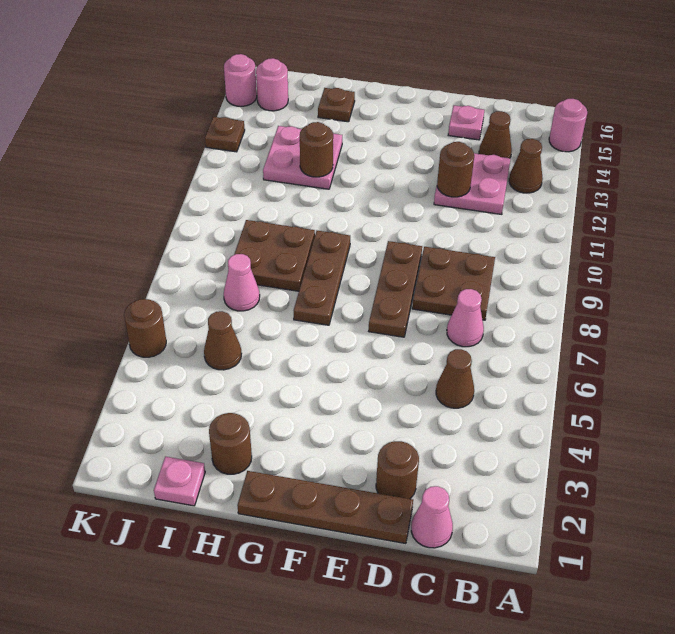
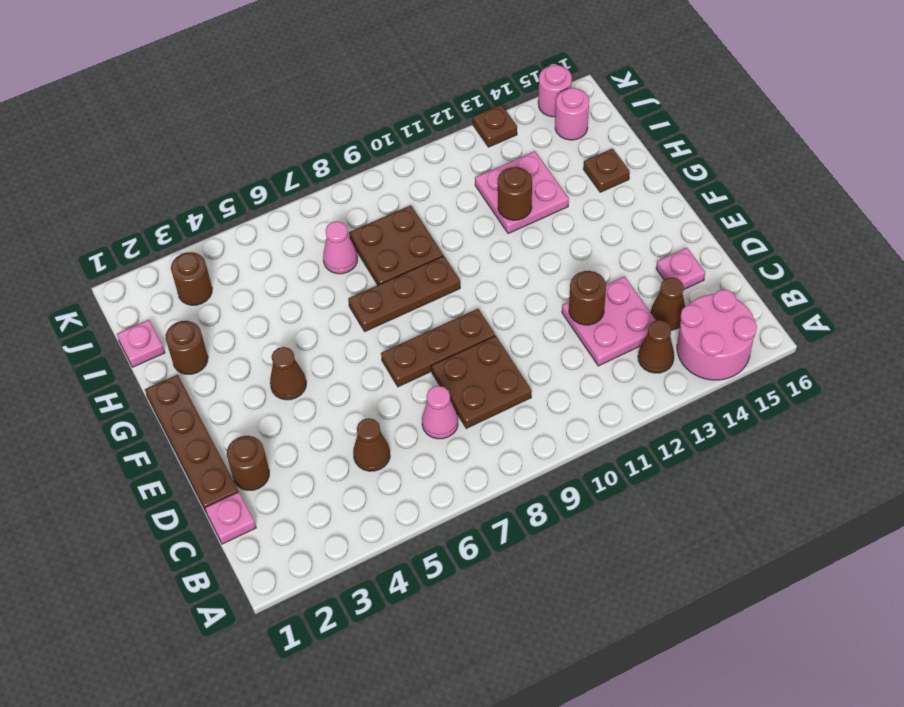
pink 1x1 round brick [549,99,587,152] -> pink 2x2 round brick [677,290,757,380]
pink 1x1 cone [411,486,453,548] -> pink 1x1 plate [205,492,256,544]
brown 1x1 cone [204,311,242,370] -> brown 1x1 cone moved to [270,347,306,400]
brown 1x1 round brick [124,299,166,357] -> brown 1x1 round brick moved to [171,252,212,305]

